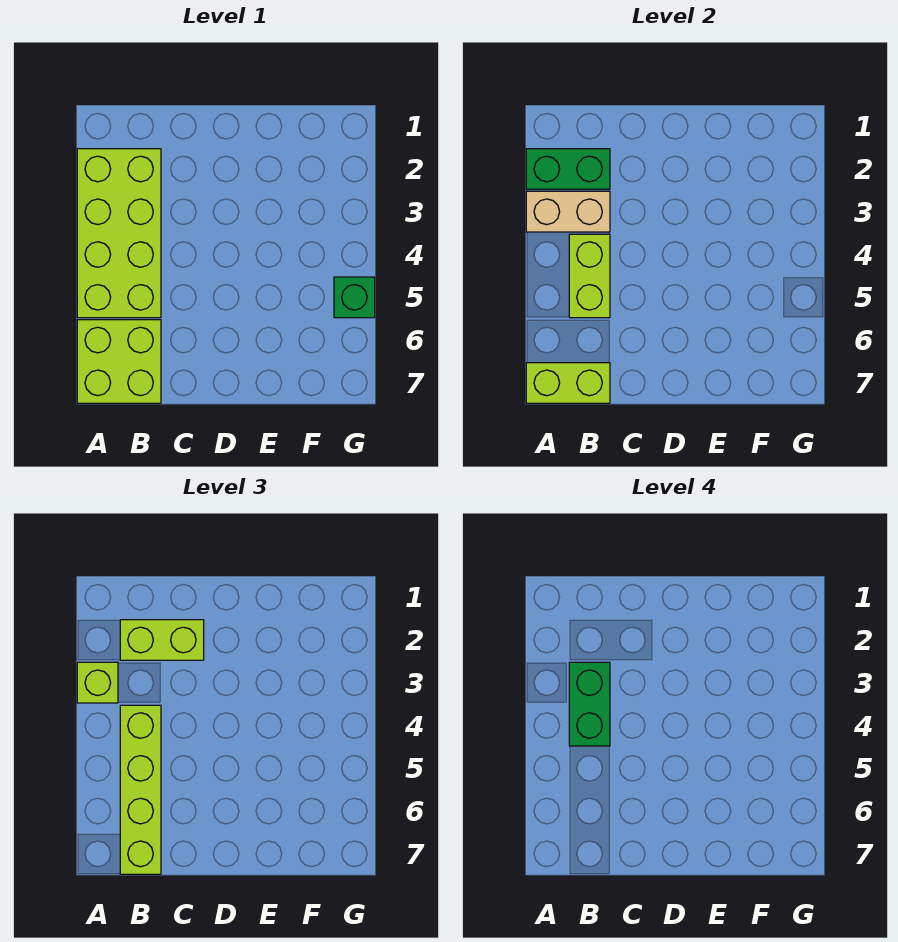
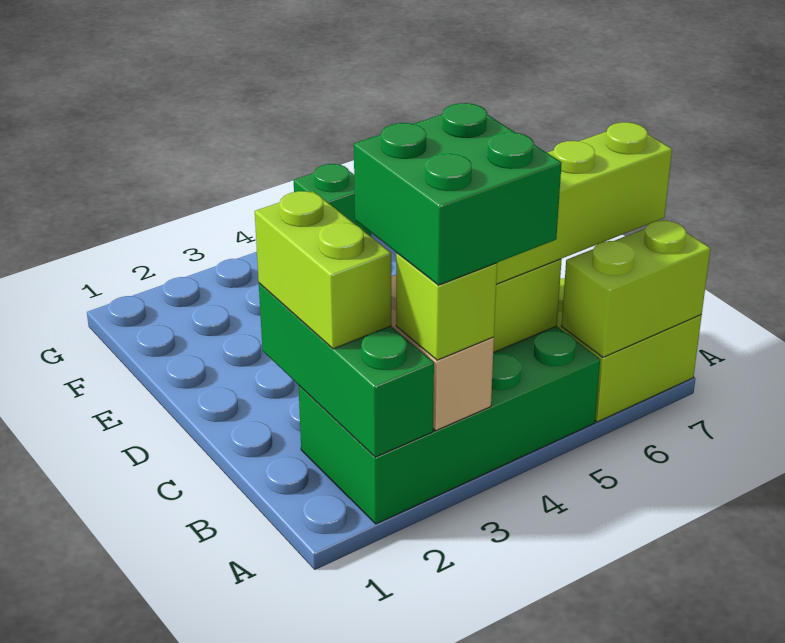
lime 2x4 brick [77,149,161,318] -> green 2x4 brick [299,326,600,524]
green 1x2 brick [526,149,610,189] -> green 1x3 brick [259,283,434,457]
lime 1x2 brick [526,363,610,403] -> lime 1x2 brick turned to [562,220,710,357]
green 1x2 brick [569,662,610,746] -> green 2x2 brick [354,103,562,285]

